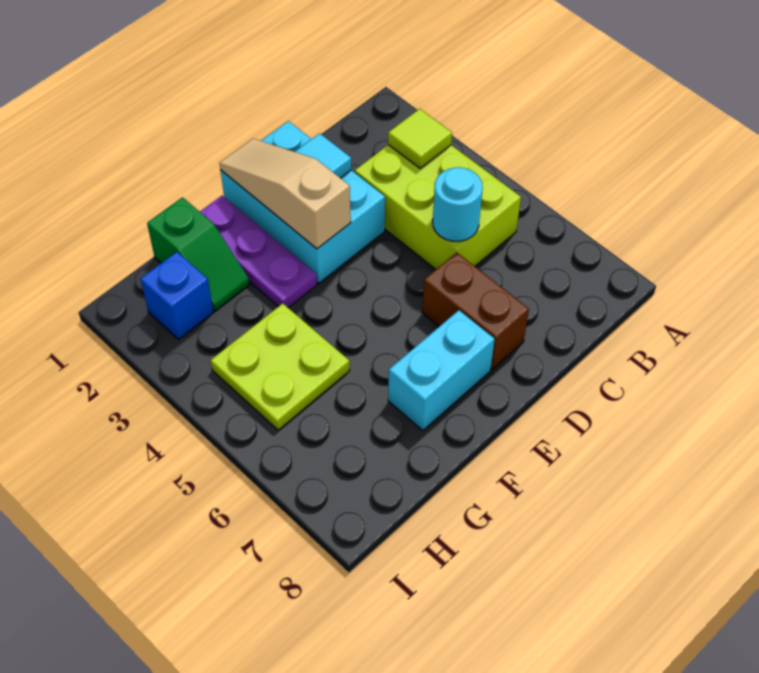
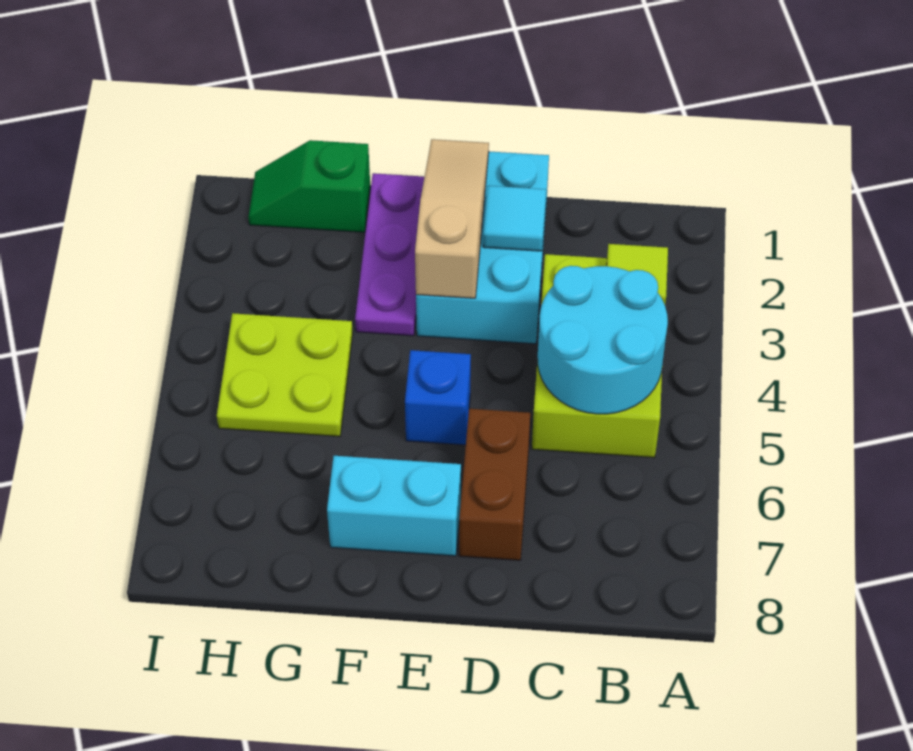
cyan 1x1 round brick [433,167,483,241] -> cyan 2x2 round brick [538,266,668,414]
green 1x2 slope [147,197,250,311] -> green 1x2 slope turned to [248,140,370,232]
blue 1x1 brick [141,252,214,339] -> blue 1x1 brick moved to [405,350,471,445]

